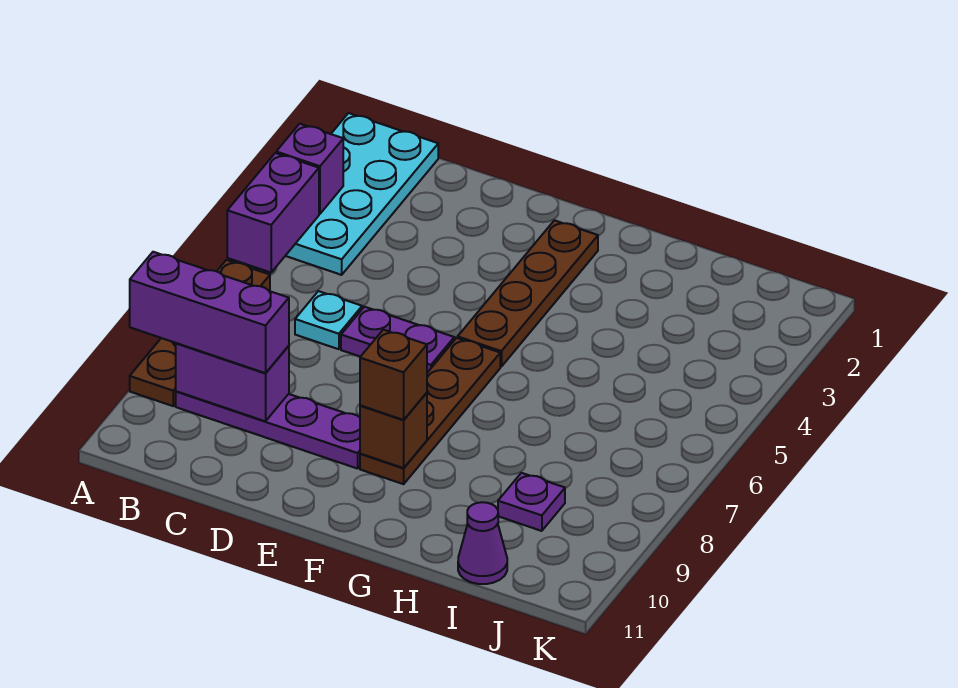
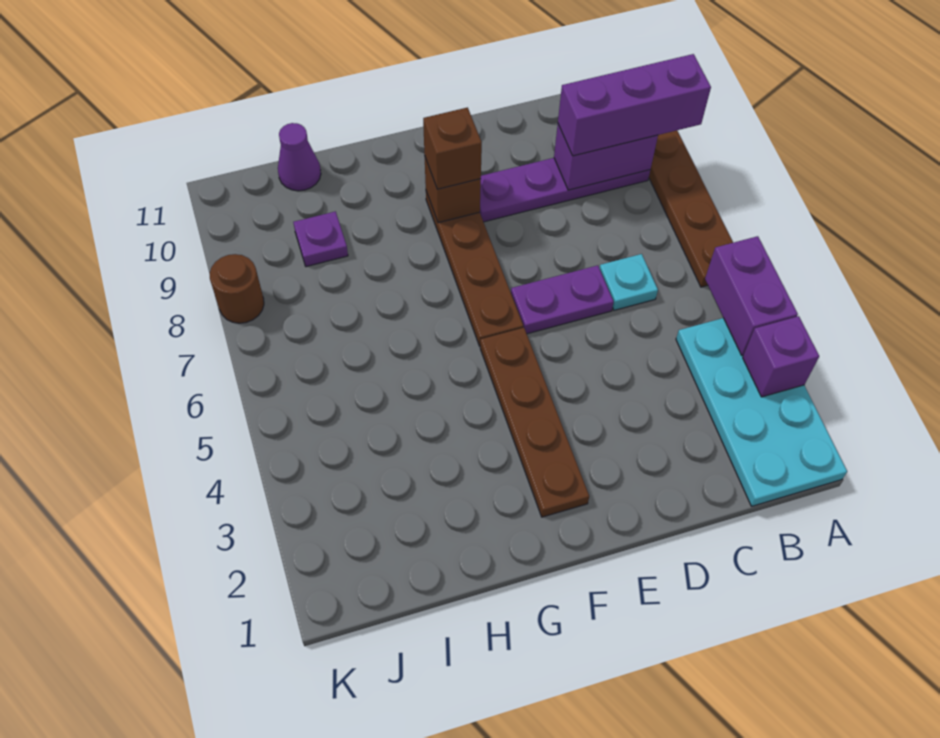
none -> brown 1x1 round brick [210,254,264,323]

